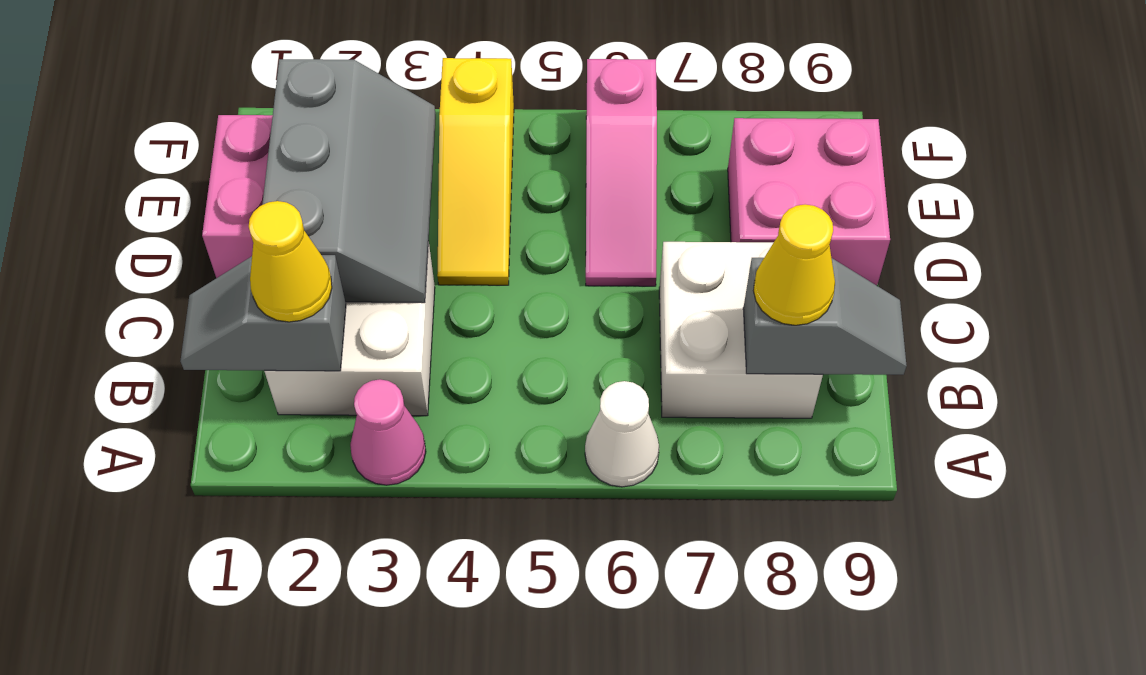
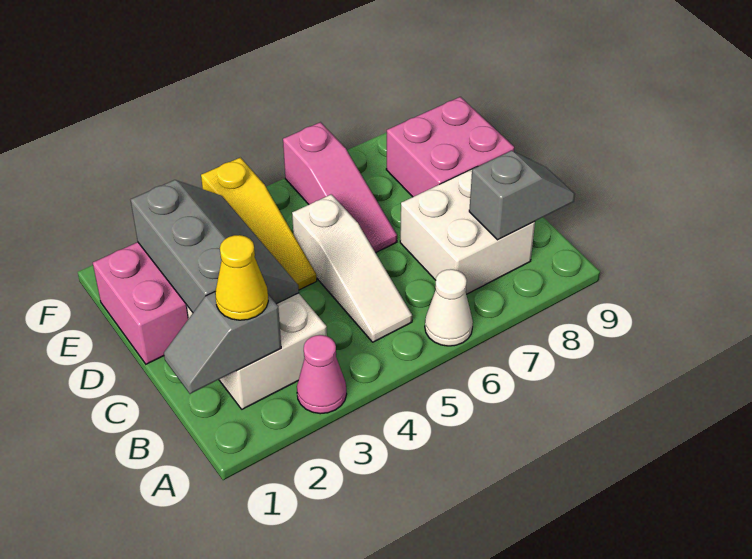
none -> white 1x3 slope [292,194,412,342]
yellow 1x1 cone [753,204,835,325] -> none

